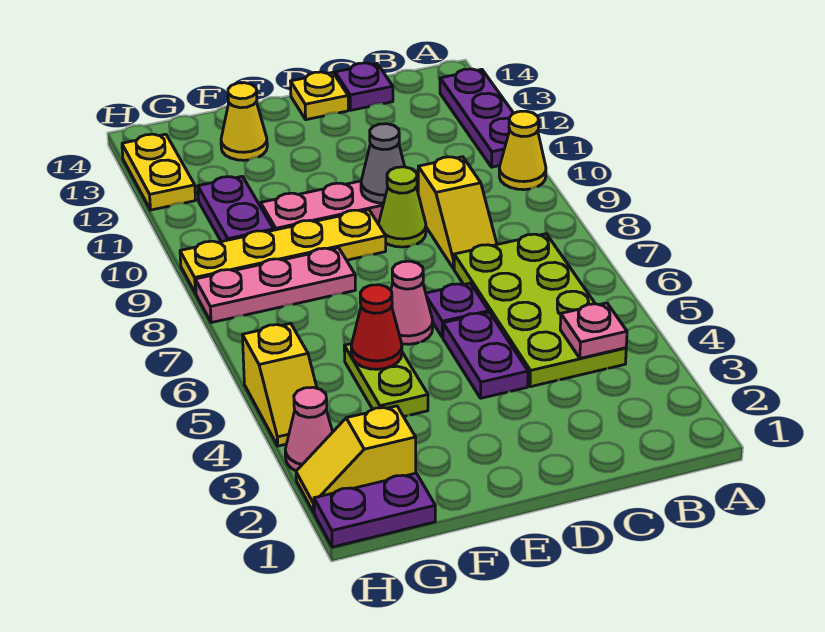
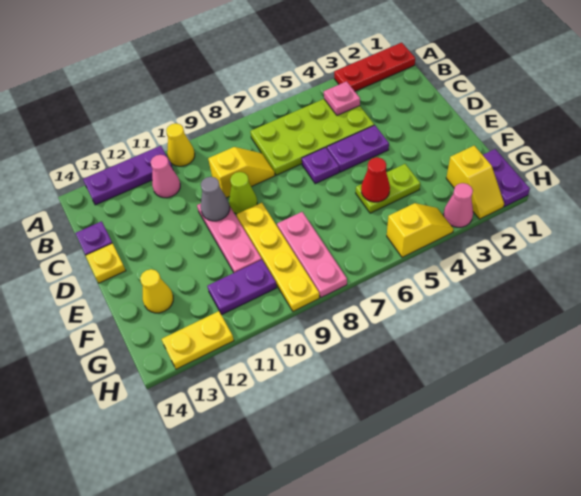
none -> red 1x3 plate [334,43,415,91]
pink 1x1 cone [391,261,433,344] -> pink 1x1 cone moved to [151,155,180,198]

